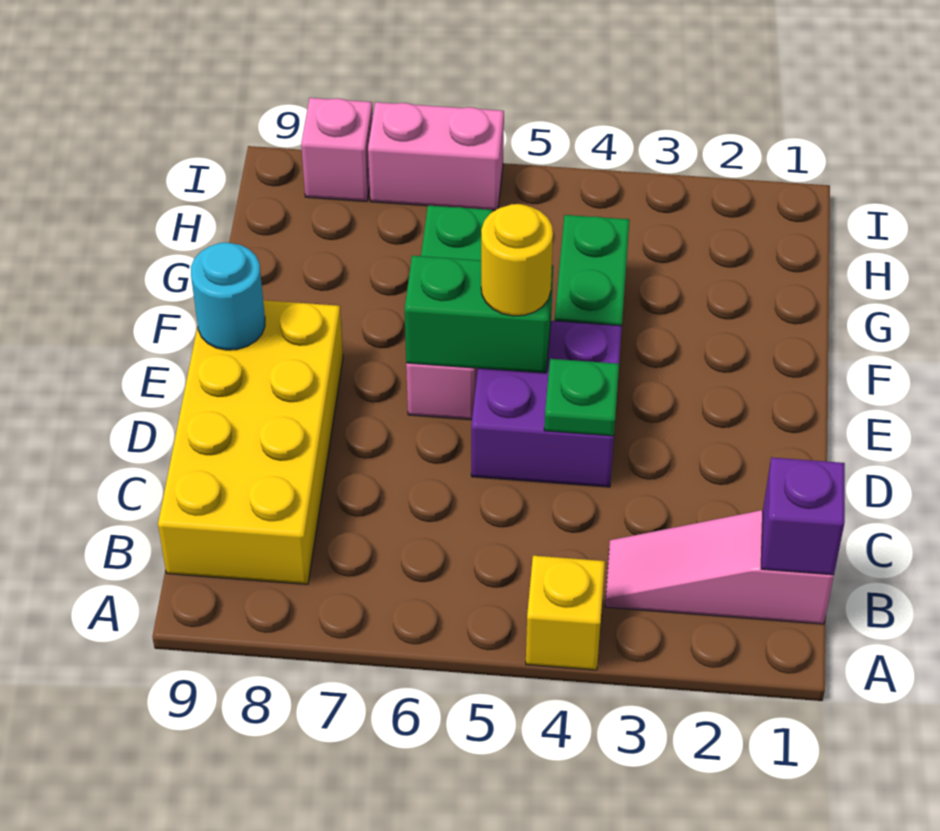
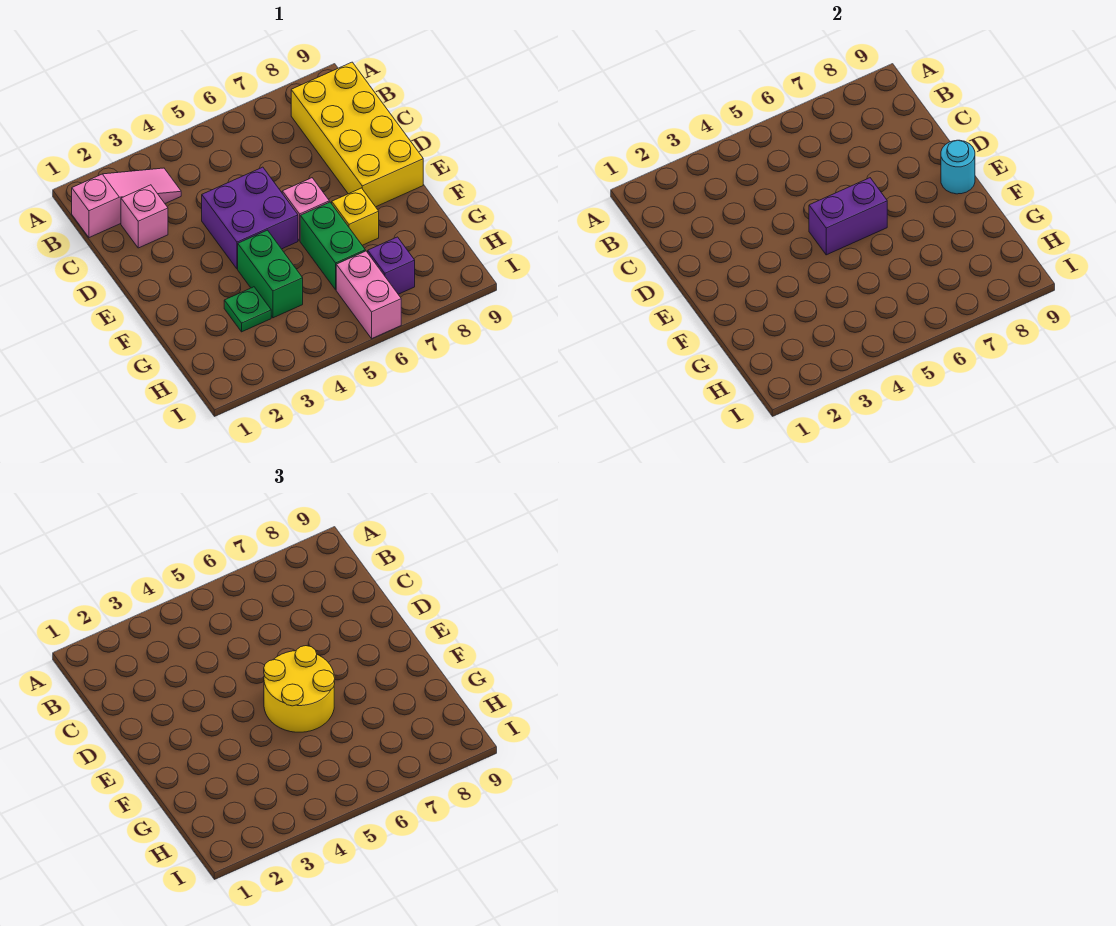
yellow 1x1 brick [526,556,605,670] -> yellow 1x1 brick moved to [332,188,379,245]
purple 1x1 brick [761,458,845,575] -> purple 1x1 brick moved to [368,237,415,294]
green 1x1 plate [544,359,619,436] -> green 1x1 plate moved to [224,287,271,332]
green 1x2 brick [405,256,553,373] -> purple 1x2 brick [809,178,887,255]
yellow 1x1 round brick [481,204,553,316] -> yellow 2x2 round brick [264,646,335,732]
pink 1x2 brick [368,102,504,210] -> pink 1x2 brick turned to [336,251,401,338]
pink 1x1 brick [301,98,373,201] -> pink 1x1 brick moved to [121,185,168,248]

